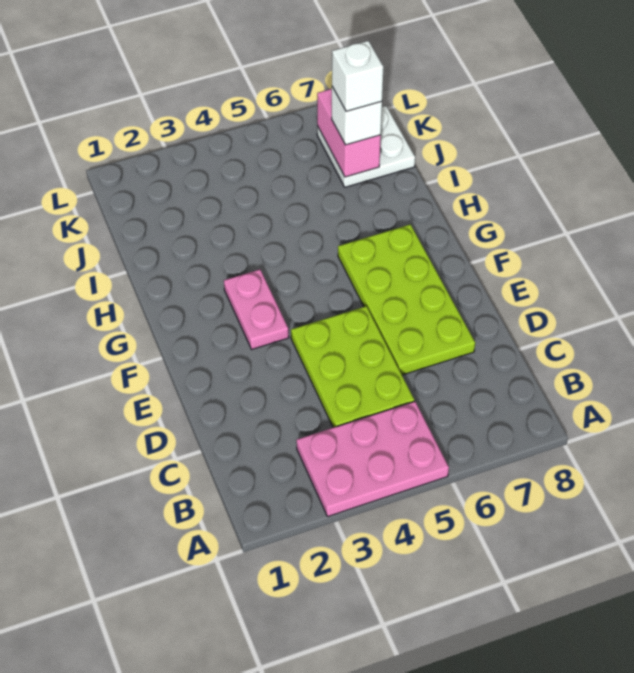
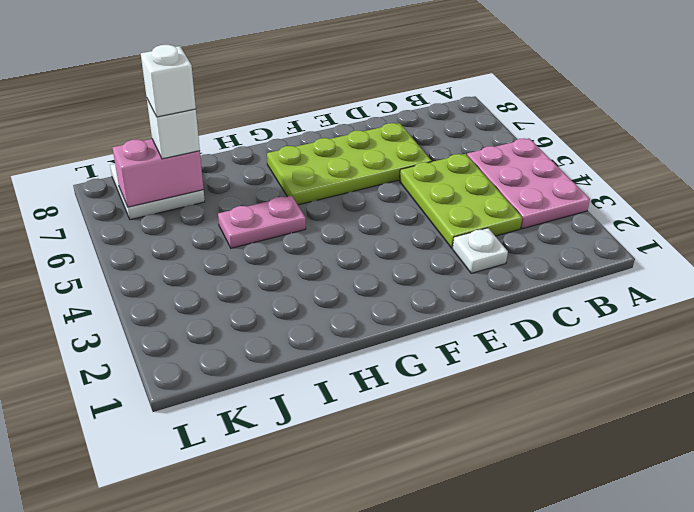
lime 2x3 plate [291,306,414,428] -> lime 2x3 plate turned to [399,154,522,248]
none -> white 1x1 plate [452,228,508,273]
pink 1x2 plate [224,269,289,349] -> pink 1x2 plate moved to [218,196,306,248]

